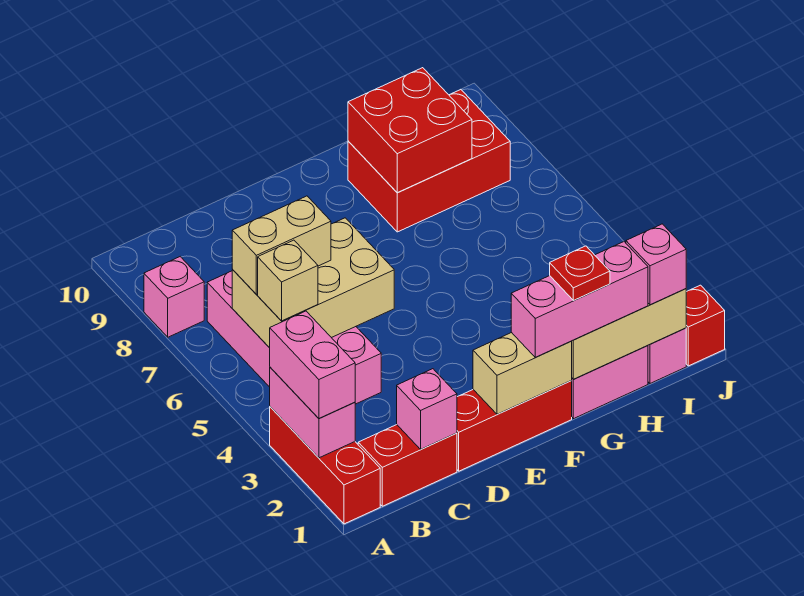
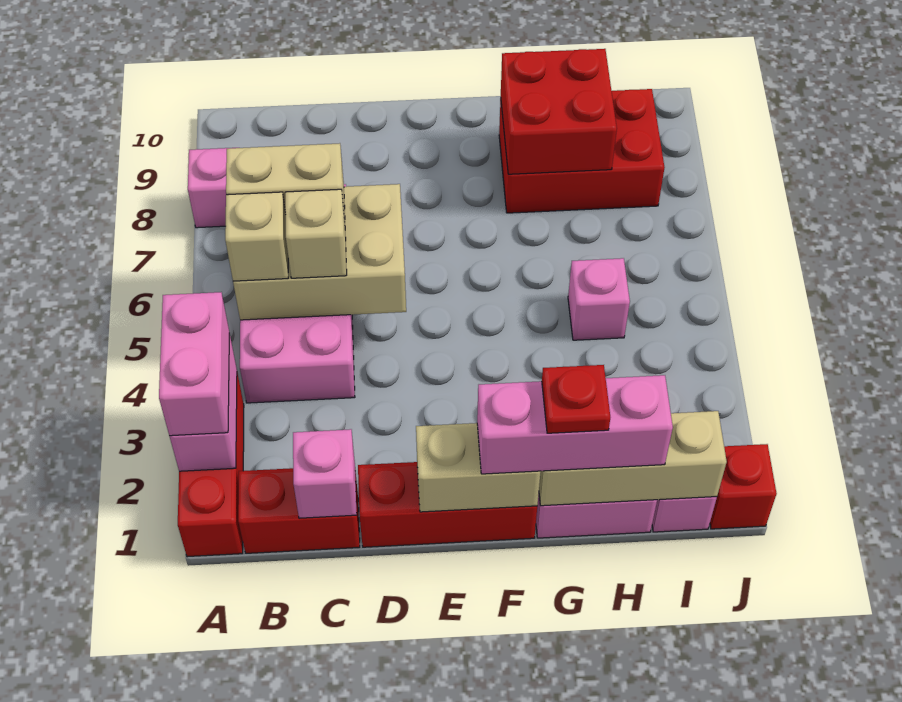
none -> tan 1x1 brick [285,189,347,278]
pink 1x1 brick [626,224,686,305] -> pink 1x1 brick moved to [568,258,630,340]

